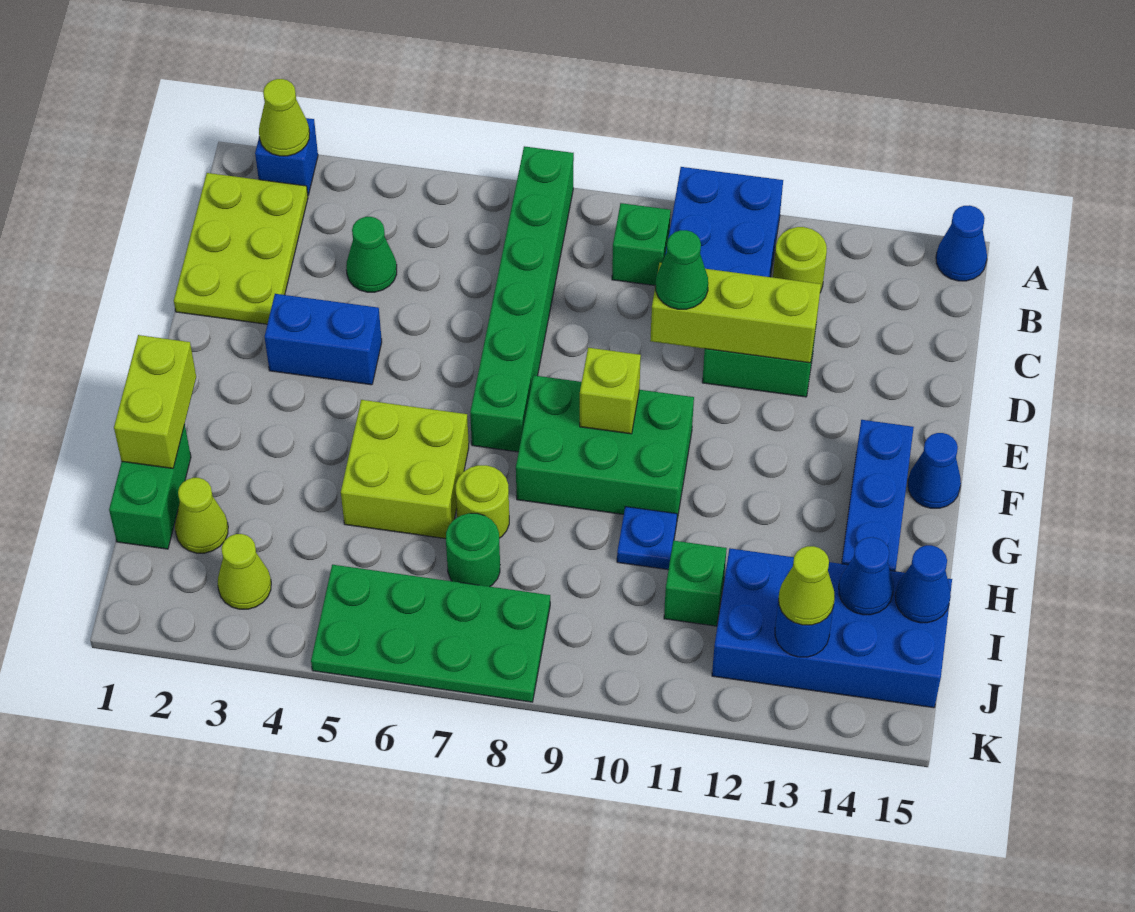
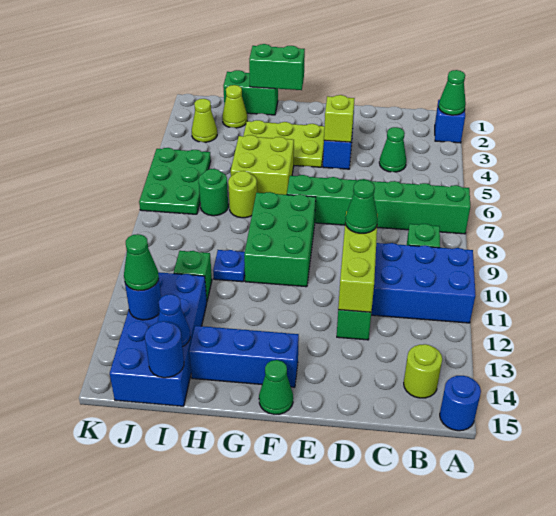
lime 1x1 cone [259,79,310,156] -> green 1x1 cone [439,70,466,115]
blue 1x1 cone [936,205,987,281] -> blue 1x1 round brick [440,376,481,431]
lime 2x3 plate [174,173,308,324] -> lime 2x3 plate moved to [243,120,325,167]
lime 1x1 round brick [773,227,827,293] -> lime 1x1 round brick moved to [404,344,442,398]
lime 1x1 brick [580,348,641,434] -> lime 1x1 brick moved to [324,95,355,142]
blue 1x1 cone [908,433,961,508] -> green 1x1 cone [259,360,293,414]
lime 1x2 brick [114,335,196,468] -> green 1x2 brick [249,44,305,90]
blue 1x1 cone [895,545,951,623] -> blue 1x1 round brick [145,321,184,378]
green 2x4 plate [311,565,550,702] -> green 2x3 plate [139,148,211,214]
lime 1x1 cone [779,546,835,625] -> green 1x1 cone [124,234,159,291]

